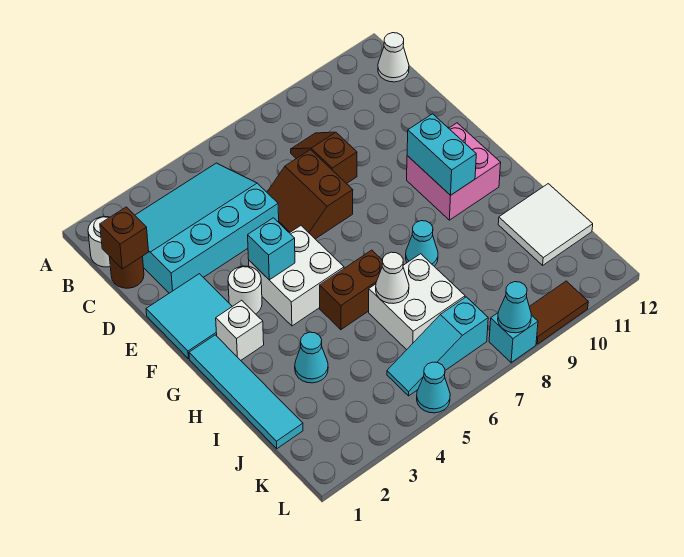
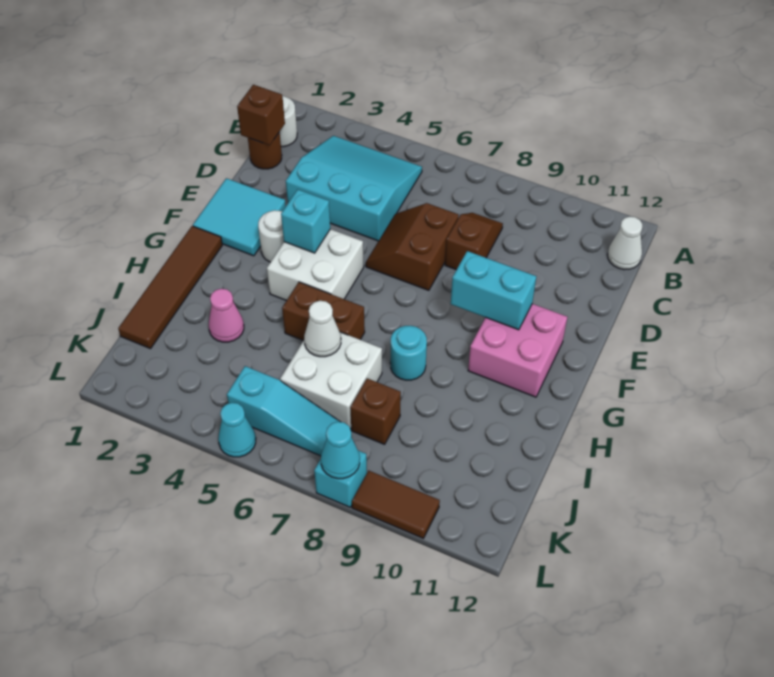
cyan 3x4 slope [135,163,279,293] -> cyan 3x3 slope [286,136,422,241]
cyan 1x2 brick [407,114,476,195] -> cyan 1x2 brick turned to [451,251,536,330]
cyan 1x4 tile [189,335,303,449] -> brown 1x4 tile [118,226,222,349]
white 1x1 brick [216,300,264,360] -> none
cyan 1x1 cone [406,221,438,266] -> cyan 1x1 round brick [390,326,427,380]
cyan 1x1 cone [295,332,328,383] -> pink 1x1 cone [209,289,244,342]
white 2x2 tile [498,184,593,265] -> none
none -> brown 1x1 brick [350,378,401,444]
cyan 1x3 slope [387,297,488,396] -> cyan 1x3 slope turned to [227,366,340,456]

